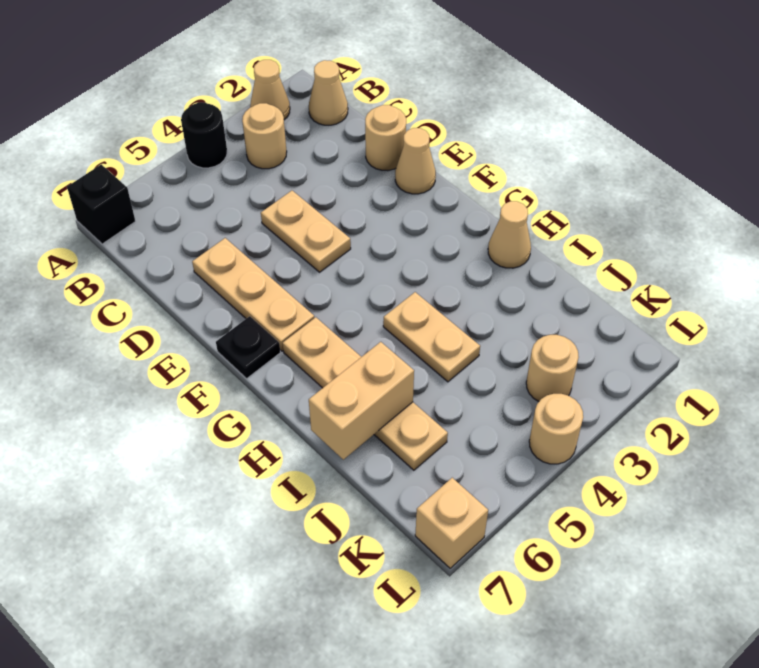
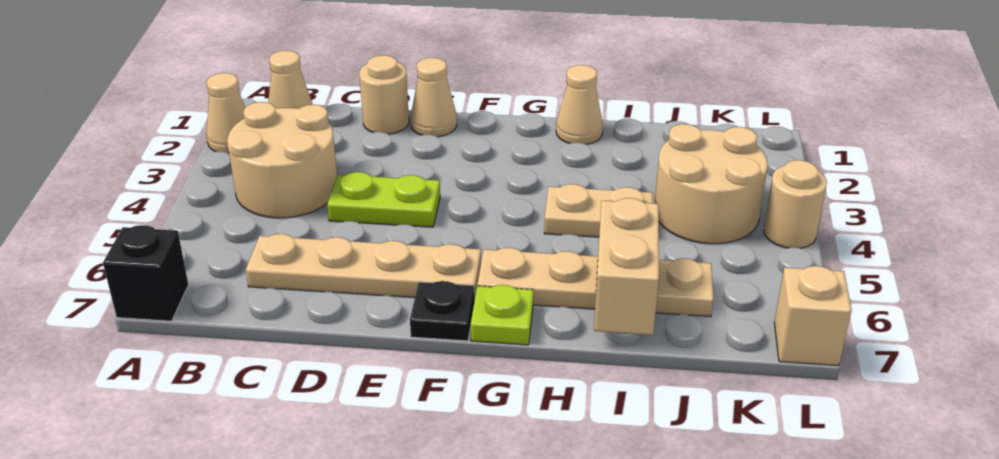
black 1x1 round brick [181,102,227,168] -> none
tan 1x1 round brick [242,103,287,169] -> tan 2x2 round brick [227,102,337,218]
tan 1x2 plate [261,191,351,272] -> lime 1x2 plate [327,172,440,227]
tan 1x3 plate [192,238,314,351] -> tan 1x4 plate [246,234,481,298]
none -> lime 1x1 plate [471,285,534,345]
tan 1x1 round brick [526,335,579,401] -> tan 2x2 round brick [655,124,768,244]

